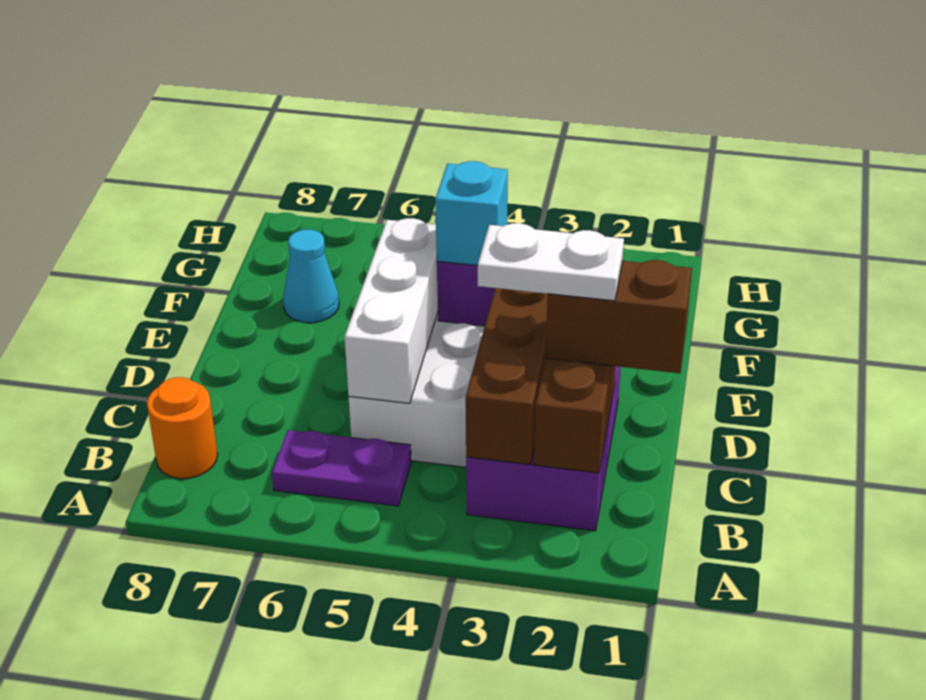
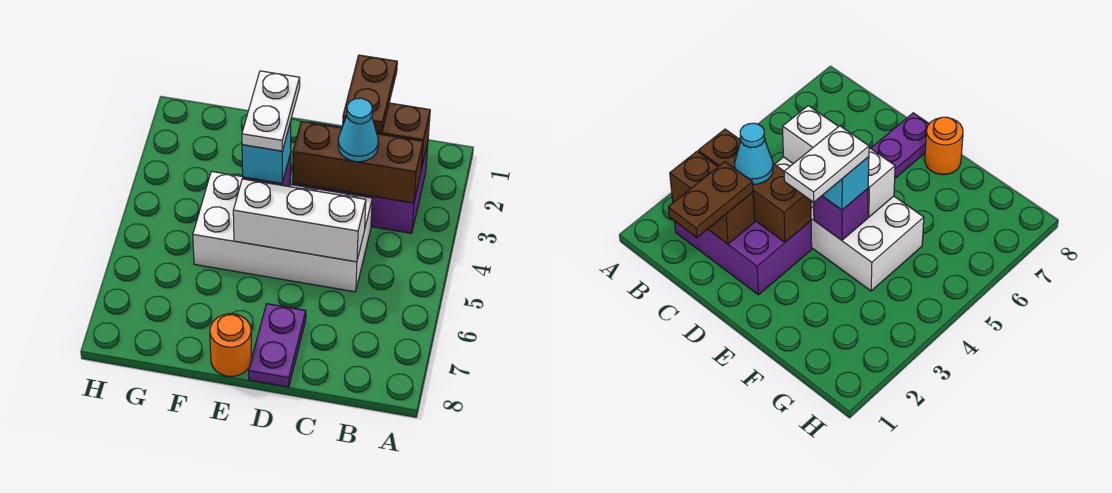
purple 1x2 plate [272,430,411,506] -> purple 1x2 plate moved to [249,304,306,387]
orange 1x1 round brick [147,377,218,478] -> orange 1x1 round brick moved to [210,314,252,376]
brown 1x2 brick [546,260,692,373] -> brown 1x2 plate [343,55,397,133]
white 1x2 plate [478,223,624,301] -> white 1x2 plate moved to [242,71,300,151]
cyan 1x1 cone [283,230,339,323] -> cyan 1x1 cone moved to [338,98,378,162]

